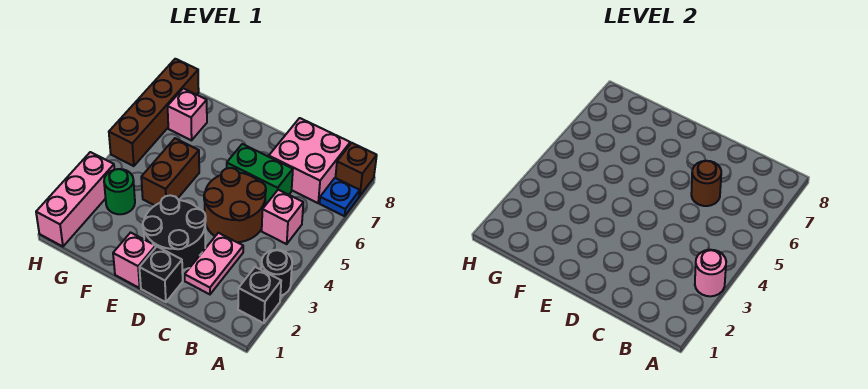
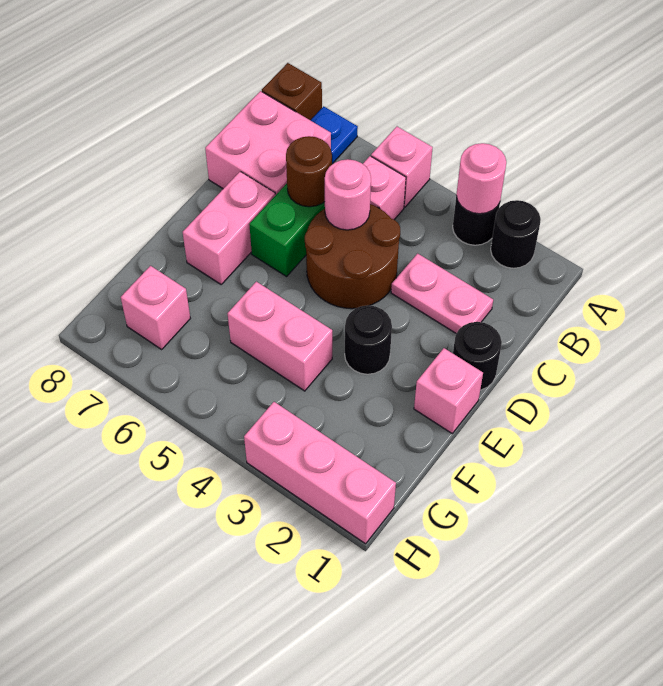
black 1x1 brick [238,267,281,323] -> black 1x1 round brick [491,200,541,268]
none -> pink 1x1 brick [371,127,433,207]
none -> pink 1x1 round brick [325,159,371,230]
black 1x1 brick [139,247,183,302] -> black 1x1 round brick [453,322,502,390]
black 2x2 round brick [143,195,206,270] -> black 1x1 round brick [345,305,392,374]
none -> pink 1x2 brick [183,172,275,284]
brown 1x2 brick [141,138,199,205] -> pink 1x2 brick [228,282,332,391]
green 1x1 round brick [104,169,135,214] -> none
brown 1x4 brick [109,59,199,166] -> none

